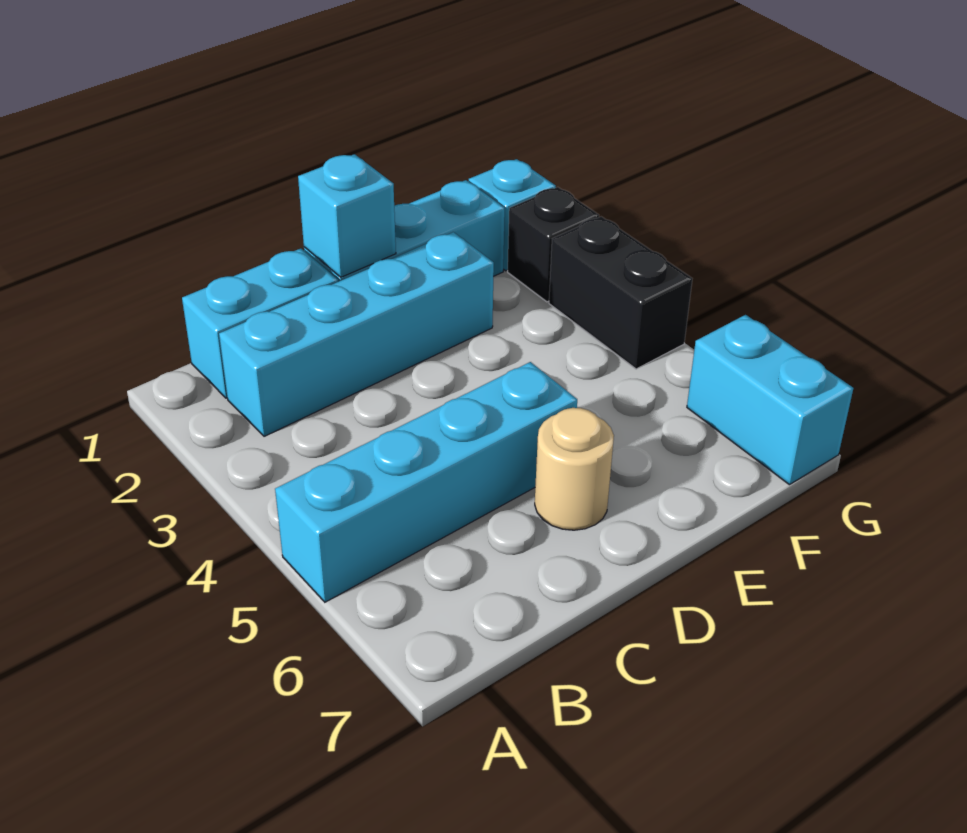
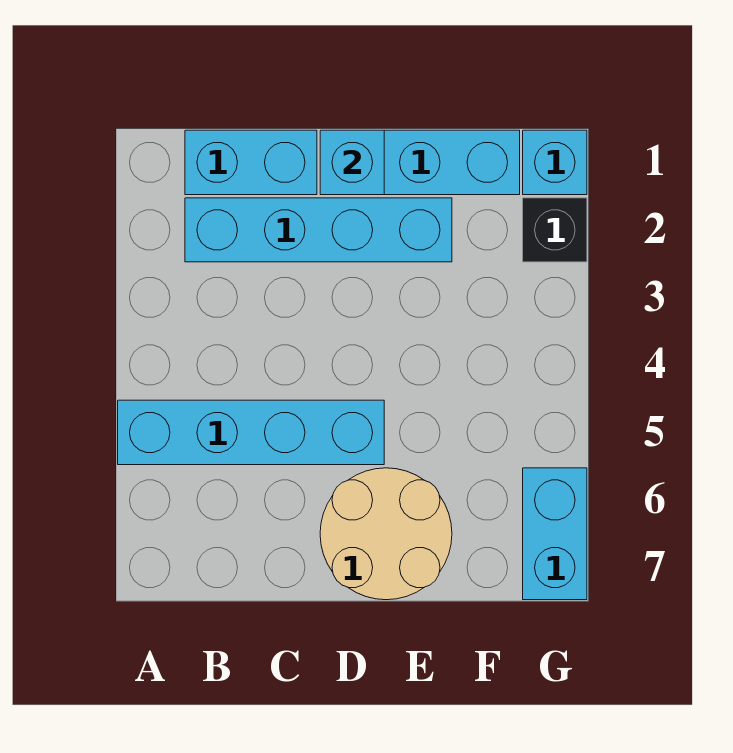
tan 1x1 round brick [535,408,614,530] -> tan 2x2 round brick [320,468,452,600]
black 1x2 brick [549,217,692,369] -> none

